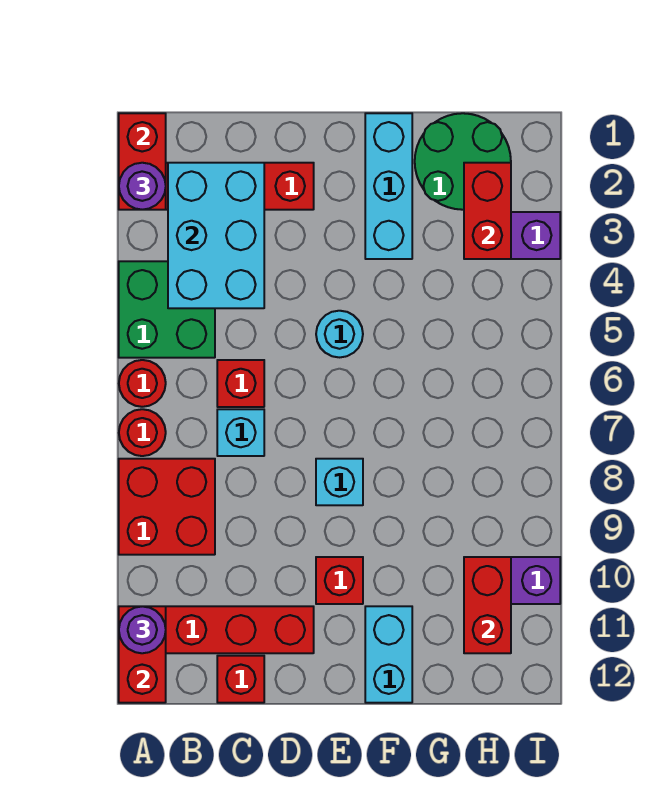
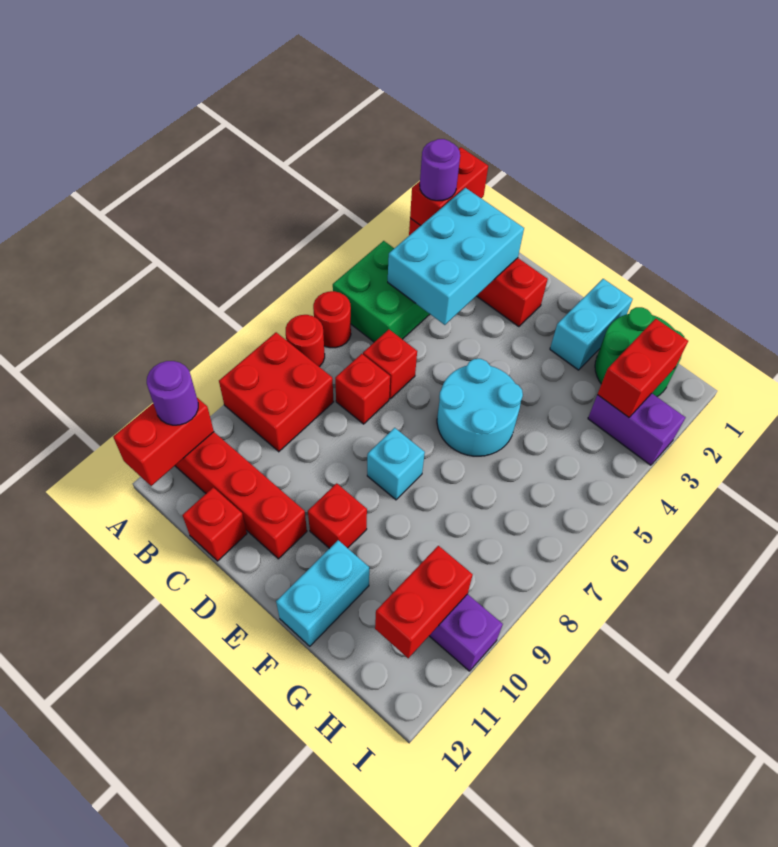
cyan 1x1 brick [217,409,264,456] -> red 1x1 brick [335,354,390,424]
cyan 1x1 round brick [316,311,363,357] -> cyan 2x2 round brick [437,359,523,456]
cyan 1x3 brick [365,113,412,259] -> cyan 1x2 brick [550,279,632,370]

